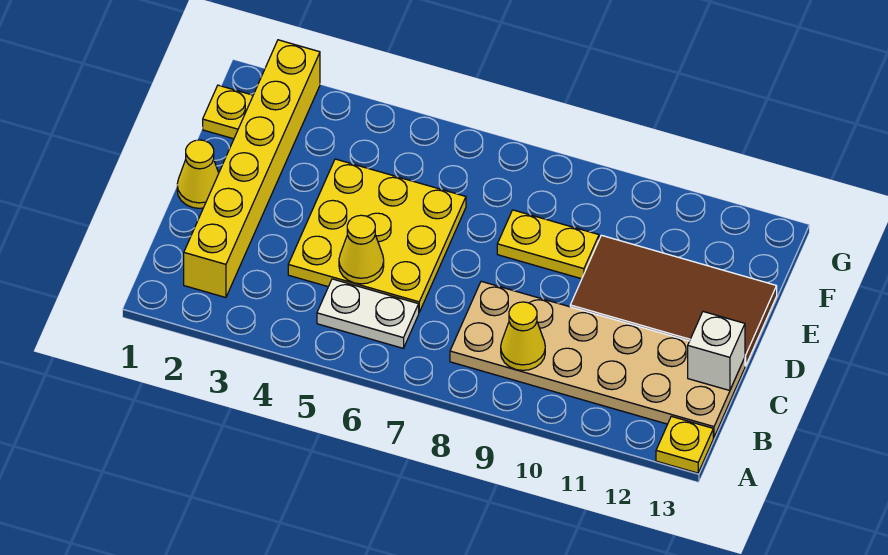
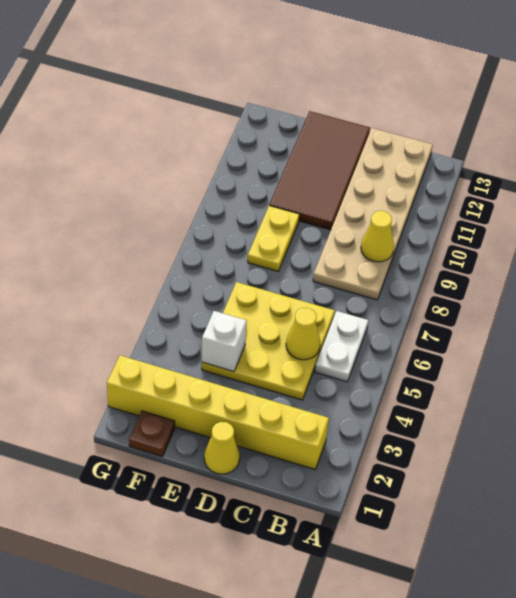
yellow 1x1 plate [656,416,713,473] -> none
white 1x1 brick [688,312,745,391] -> white 1x1 brick moved to [202,311,247,372]
yellow 1x1 plate [203,85,253,139] -> brown 1x1 plate [129,411,175,457]

